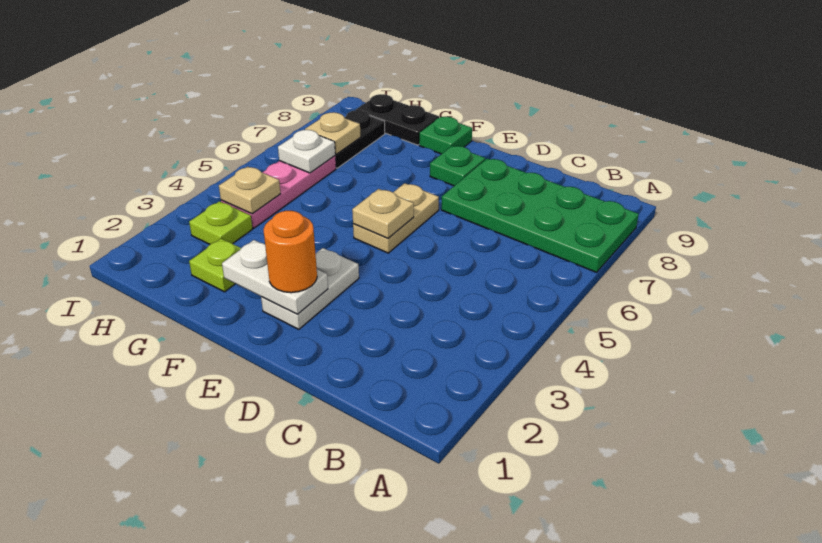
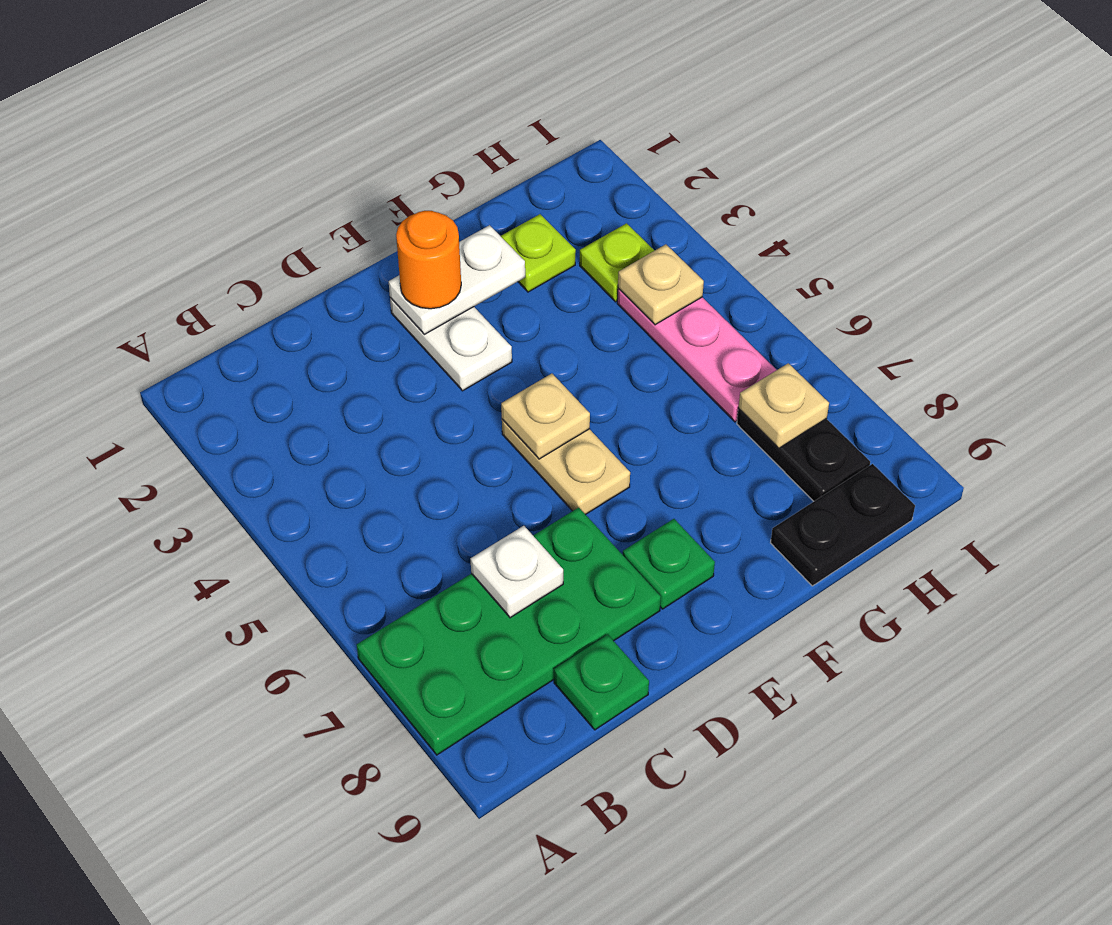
green 1x1 plate [419,117,472,154] -> green 1x1 plate moved to [554,635,649,730]
white 1x1 plate [278,130,335,173] -> white 1x1 plate moved to [471,526,563,618]

